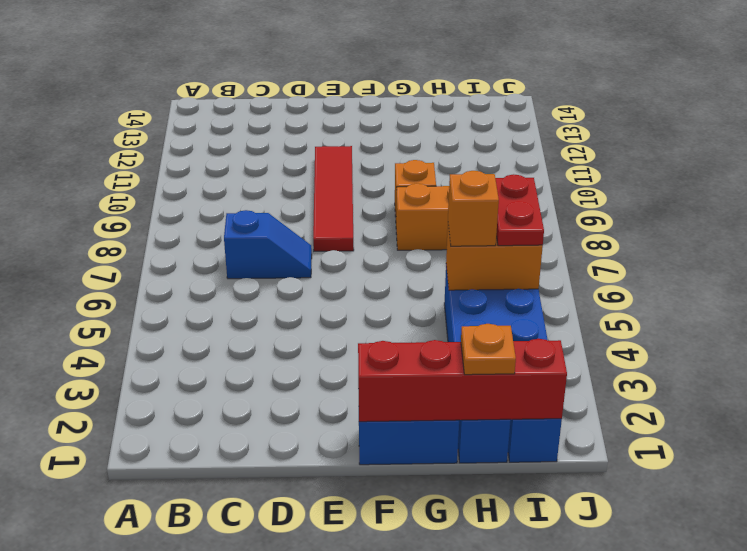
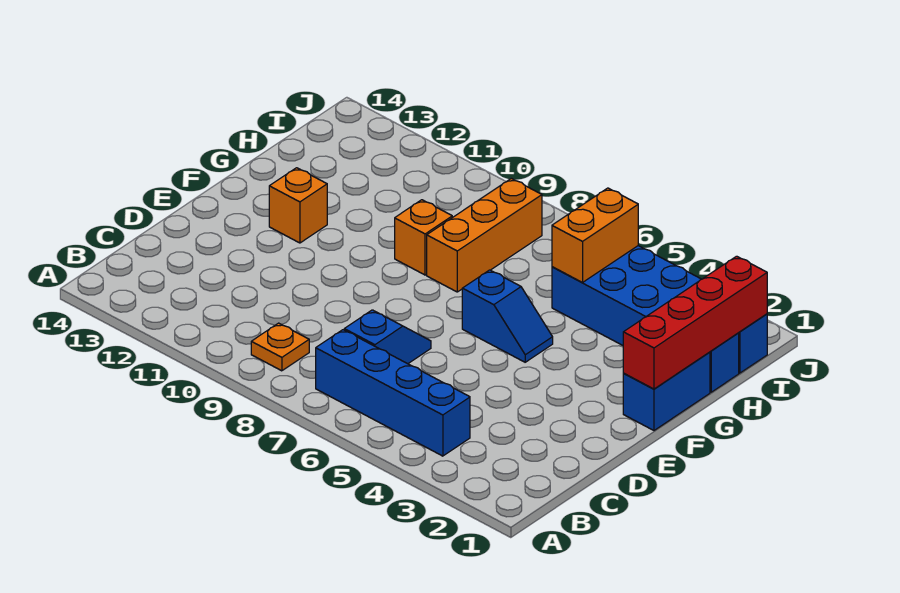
none -> blue 1x4 brick [316,330,470,456]
red 1x4 tile [313,146,354,251] -> none
none -> blue 1x2 slope [462,270,553,362]
orange 1x1 plate [461,324,516,375] -> orange 1x1 plate moved to [251,323,309,371]
orange 1x1 brick [448,171,499,246] -> orange 1x1 brick moved to [269,168,327,243]
red 1x2 plate [495,174,544,246] -> none

